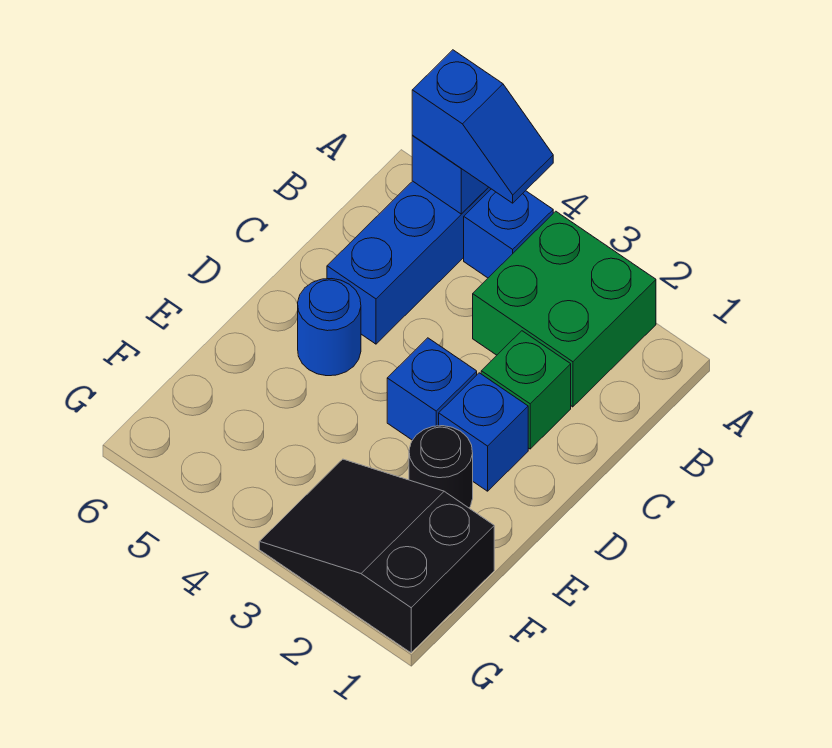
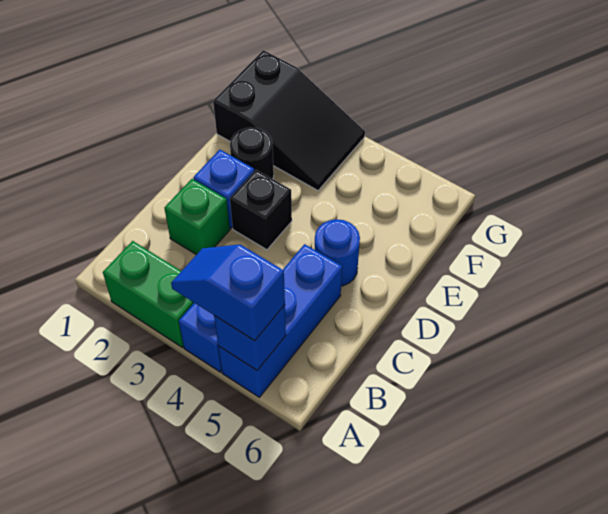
green 2x2 brick [473,211,656,407] -> green 1x2 brick [103,241,194,347]
blue 1x1 brick [387,338,477,440] -> black 1x1 brick [230,170,292,250]

